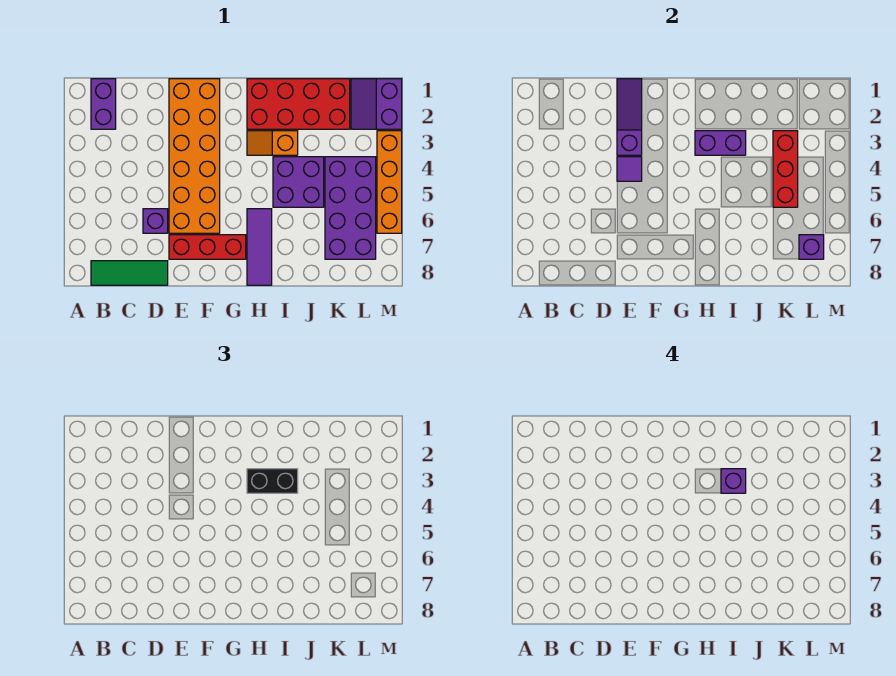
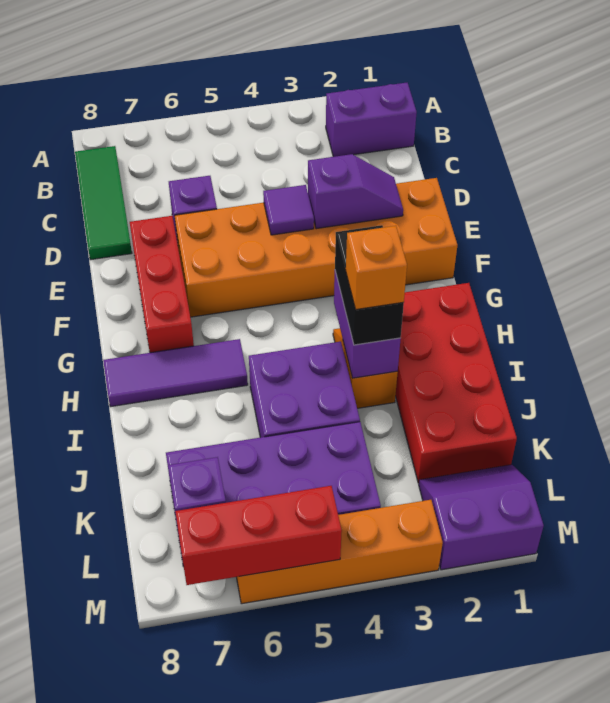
purple 1x3 slope [617,79,642,155] -> purple 1x2 slope [308,154,403,229]
purple 1x1 brick [721,469,746,493] -> orange 1x1 brick [346,226,407,310]
red 1x3 brick [773,131,798,207] -> red 1x3 brick moved to [175,486,342,585]

